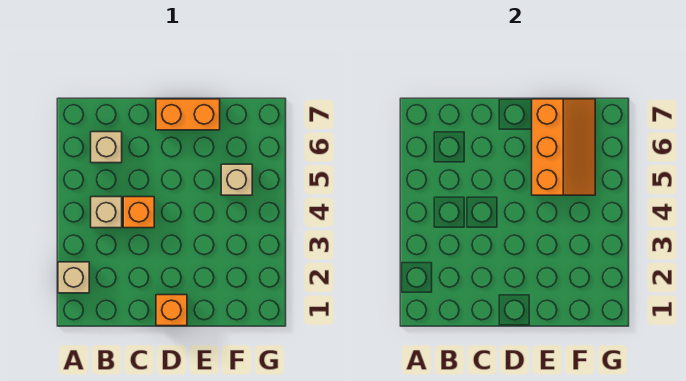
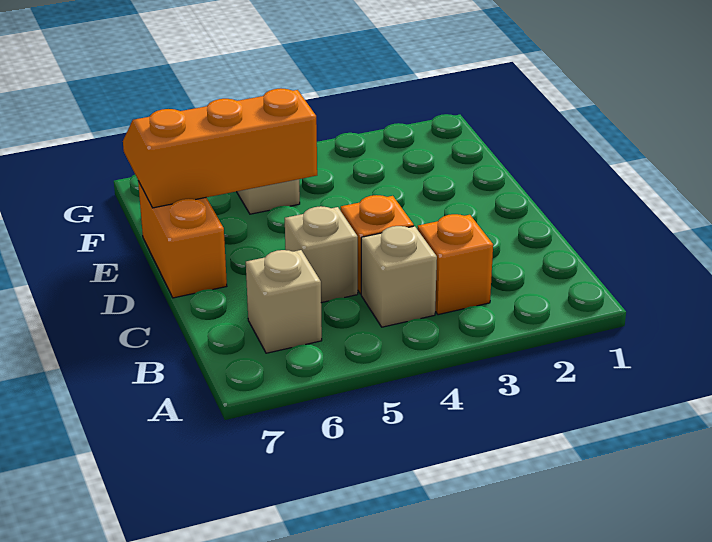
tan 1x1 brick [58,262,89,293] -> tan 1x1 brick moved to [285,206,358,303]
orange 1x1 brick [156,295,187,326] -> orange 1x1 brick moved to [417,214,493,315]

